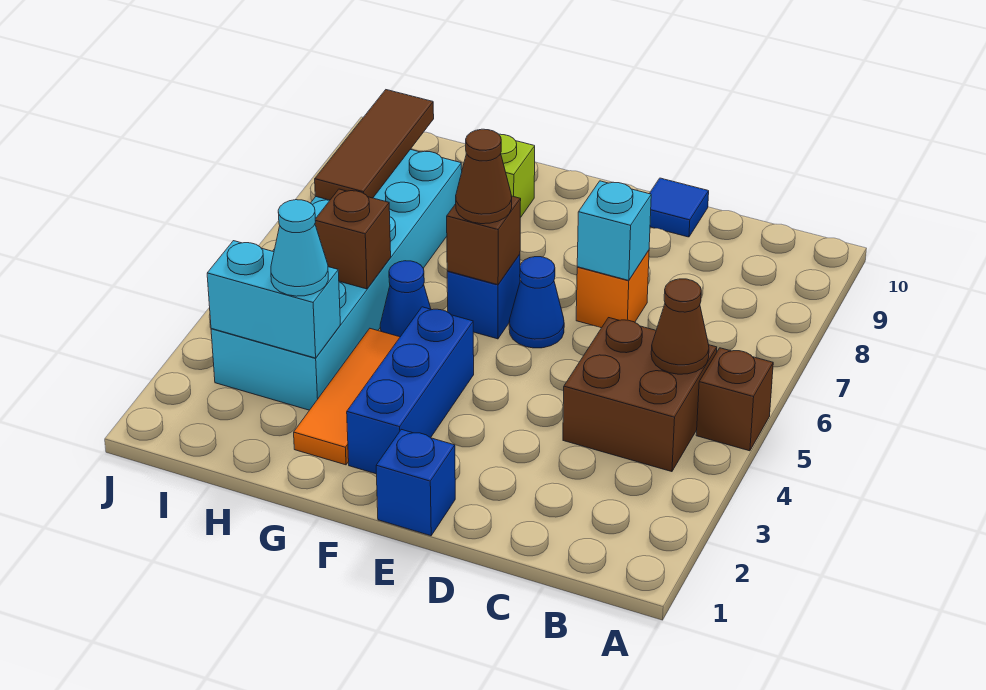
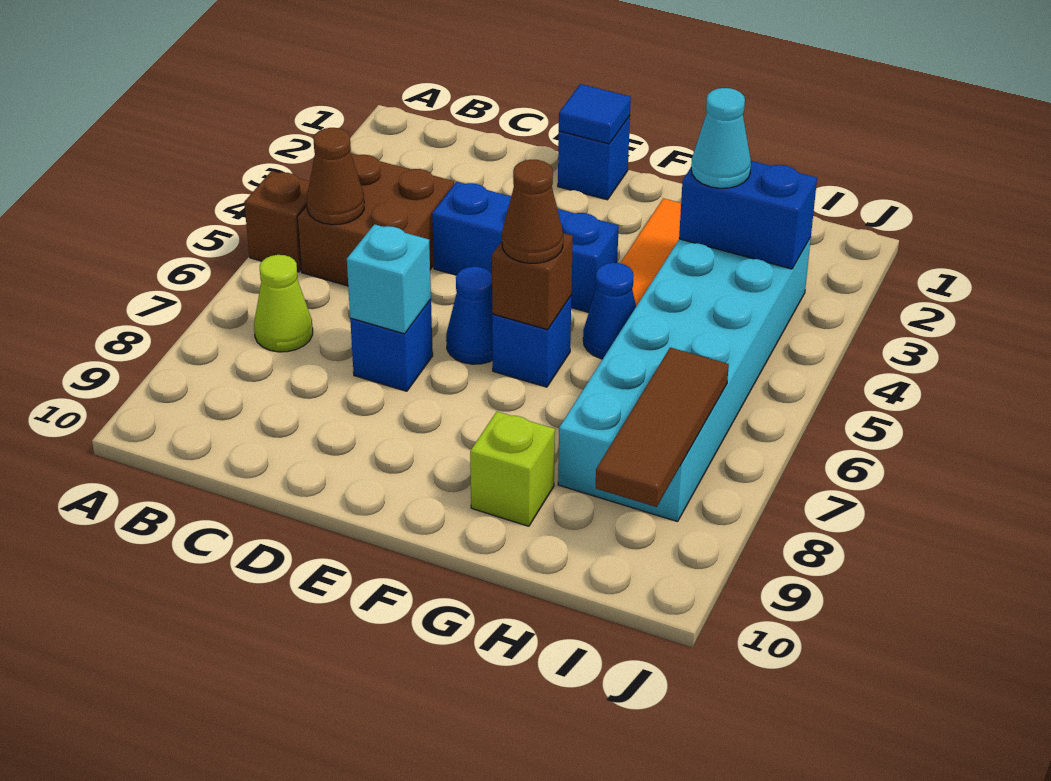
none -> lime 1x1 cone [254,255,313,352]
orange 1x1 brick [576,250,649,328] -> blue 1x1 brick [350,299,433,391]
blue 1x1 tile [649,178,709,237] -> blue 1x1 tile moved to [559,84,631,144]
blue 1x3 brick [347,307,474,474] -> blue 1x3 brick turned to [432,182,619,312]
cyan 1x2 brick [207,241,340,358] -> blue 1x2 brick [679,161,817,269]
brown 1x1 brick [315,189,391,289] -> none

